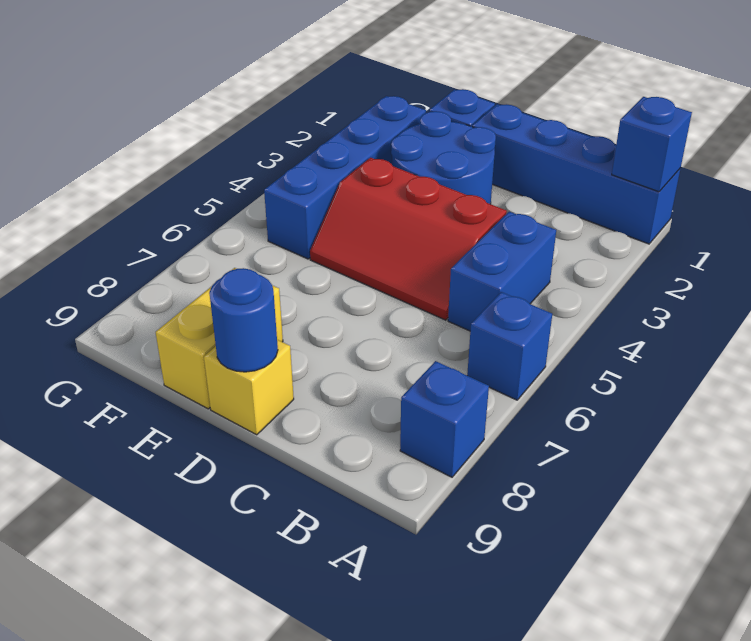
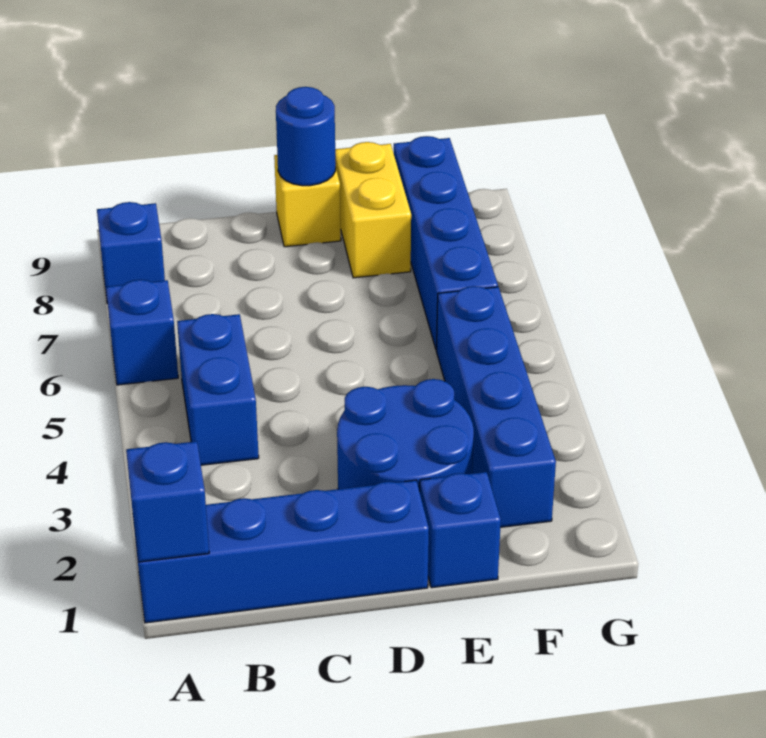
red 2x3 slope [310,158,507,320] -> none
none -> blue 1x4 brick [394,136,498,350]

